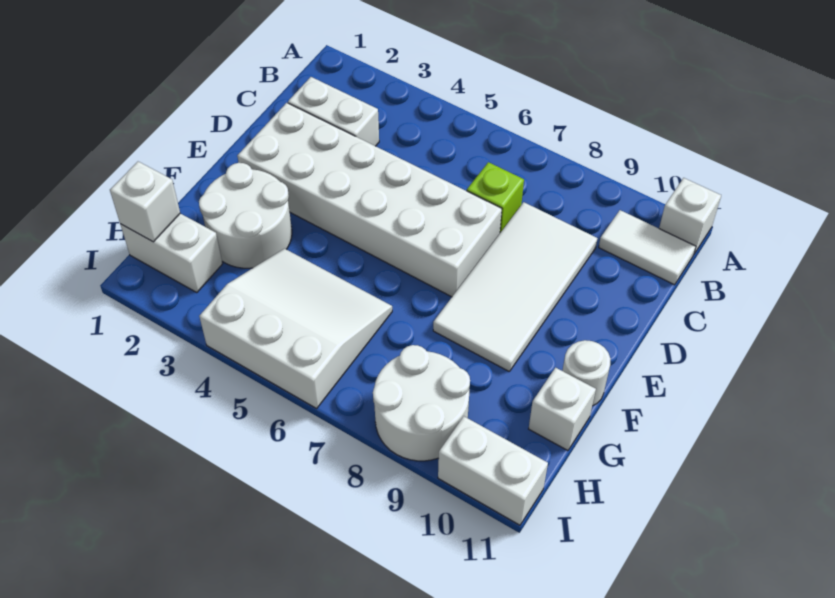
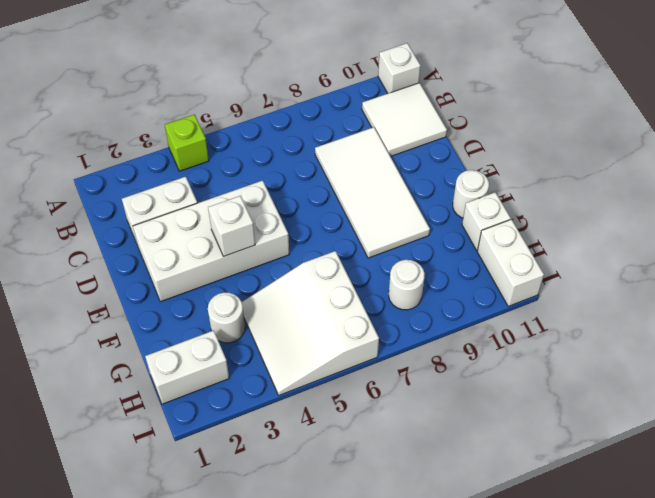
white 1x2 tile [599,210,696,285] -> white 2x2 tile [362,83,447,157]
lime 1x1 brick [467,162,524,233] -> lime 1x1 brick moved to [165,115,209,171]
white 2x6 brick [237,103,502,297] -> white 2x4 brick [133,180,289,302]
white 2x2 round brick [199,163,292,268] -> white 1x1 round brick [208,293,245,343]
white 3x3 slope [199,249,392,408] -> white 3x3 slope turned to [242,251,379,395]
white 1x1 brick [110,162,180,242] -> white 1x1 brick moved to [208,196,255,256]
white 2x2 round brick [373,345,470,461] -> white 1x1 round brick [389,260,425,310]
white 1x2 brick [438,416,548,525] -> white 1x2 brick turned to [477,219,544,306]

